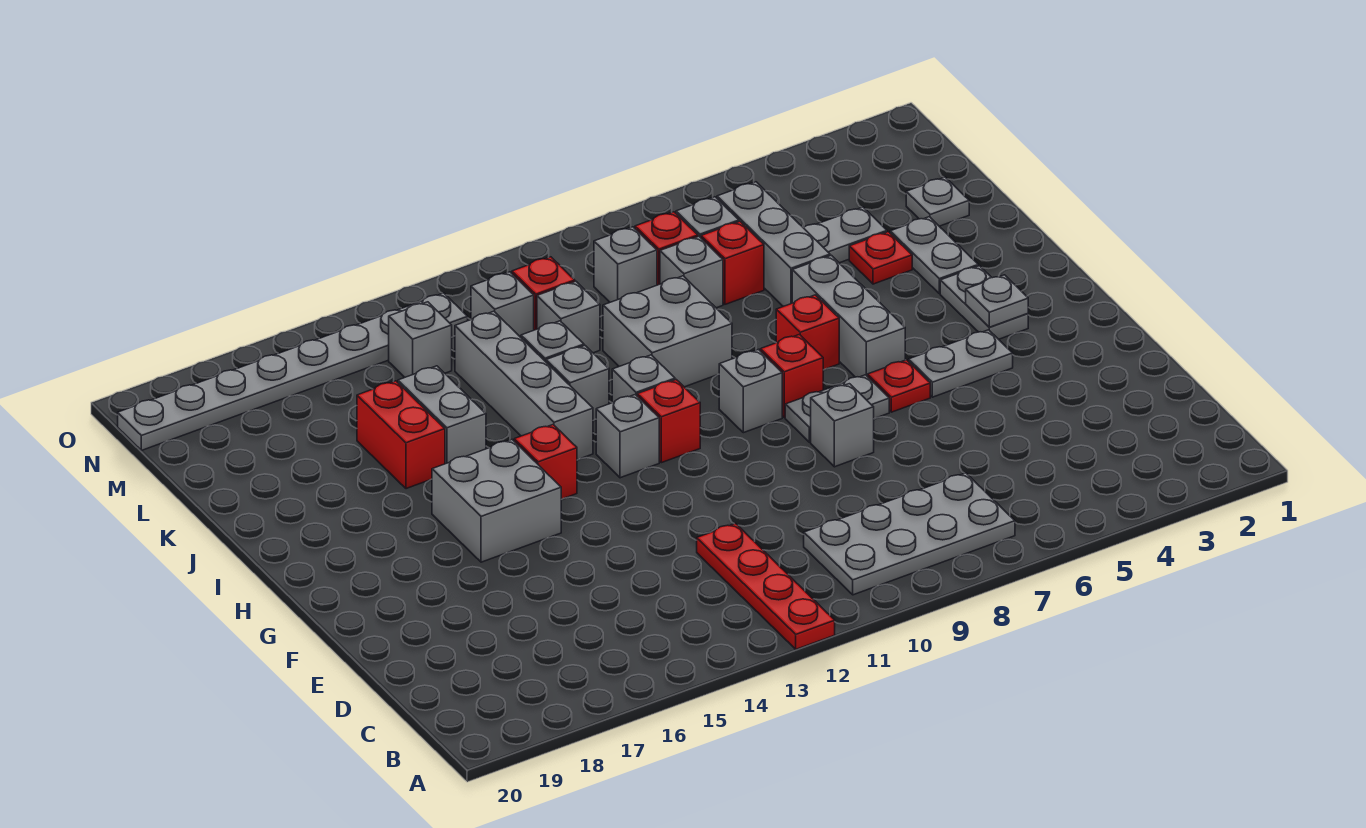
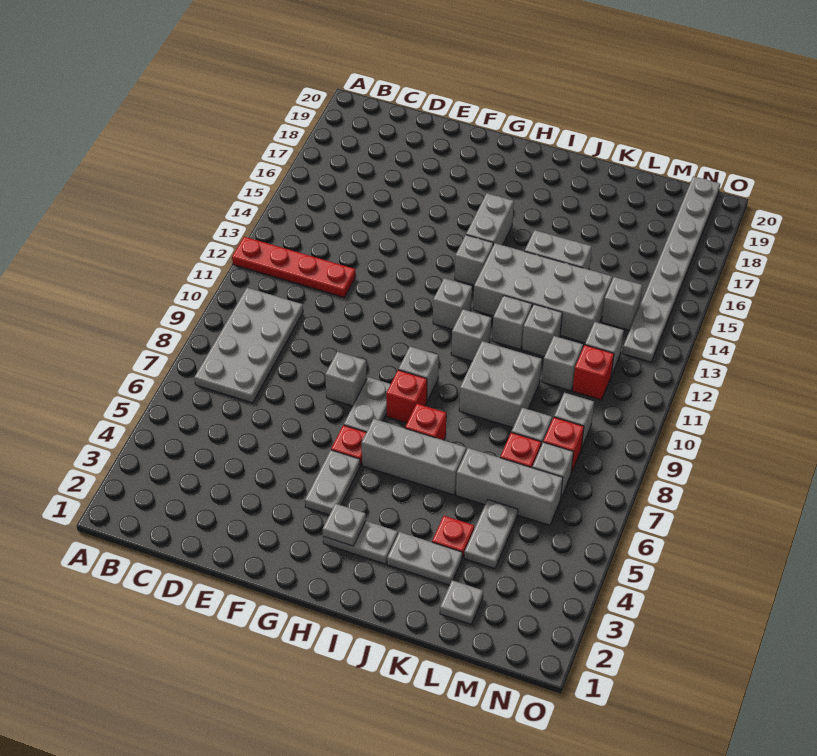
grey 2x2 brick [432,440,561,562] -> grey 1x2 brick [466,193,514,245]
red 1x1 brick [637,380,700,463] -> none
red 1x1 brick [514,425,577,499] -> grey 1x1 brick [455,235,493,285]
grey 1x4 brick [455,311,593,460] -> grey 2x4 brick [473,243,612,343]
red 1x2 brick [357,381,445,489] -> none

